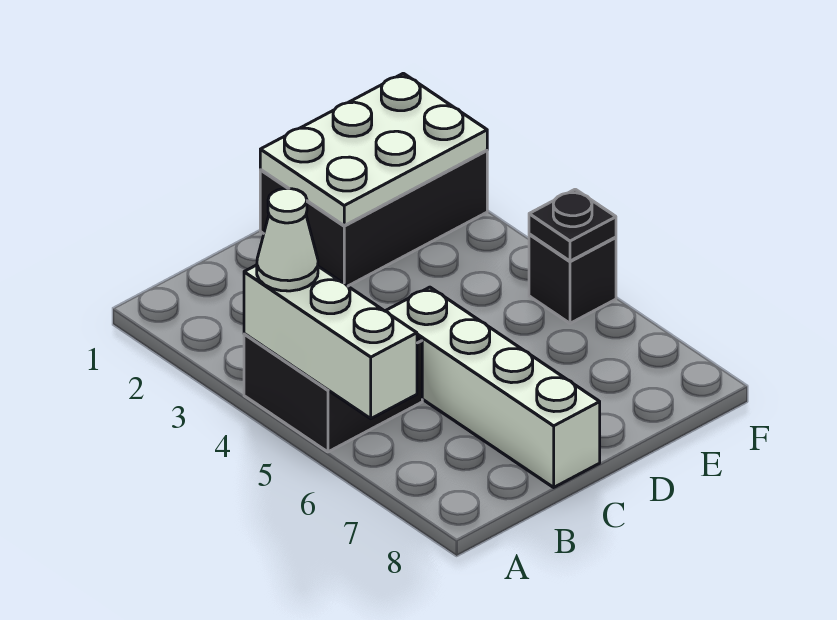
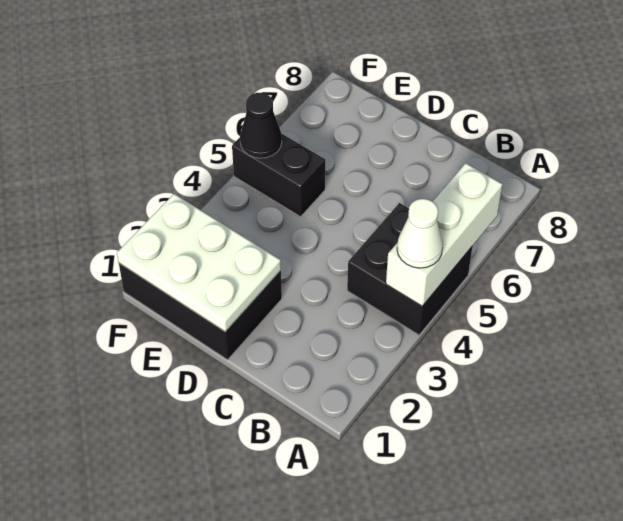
white 1x4 brick [386,287,600,487] -> none
black 1x1 brick [529,234,616,323] -> black 1x2 brick [232,134,325,217]
black 1x1 plate [529,189,616,261] -> black 1x1 cone [240,93,282,158]

